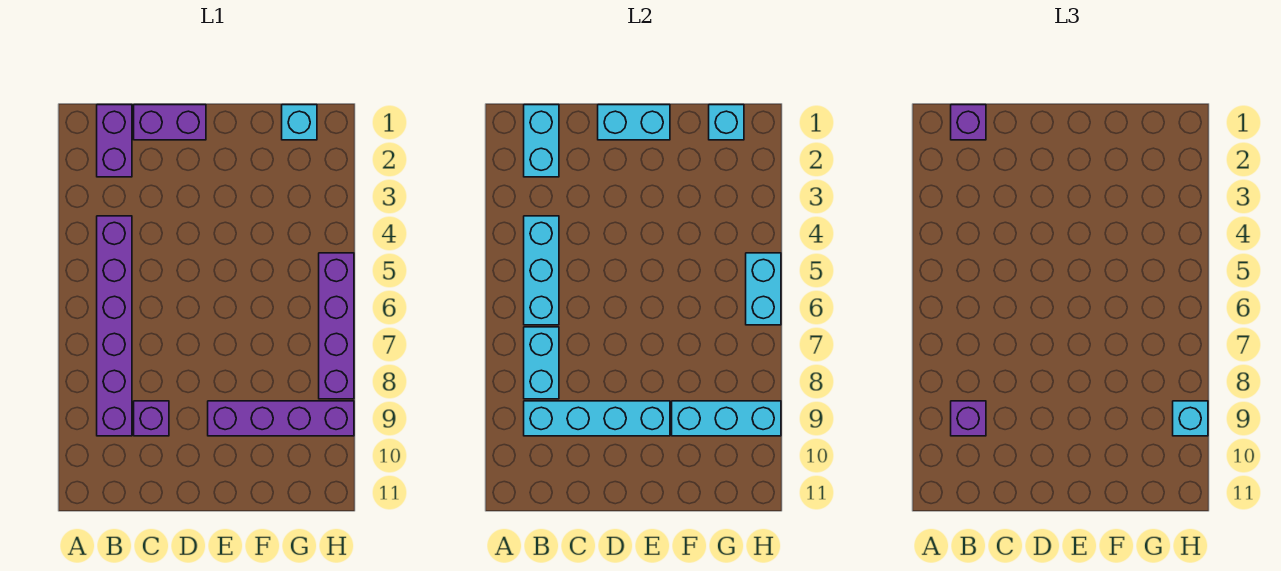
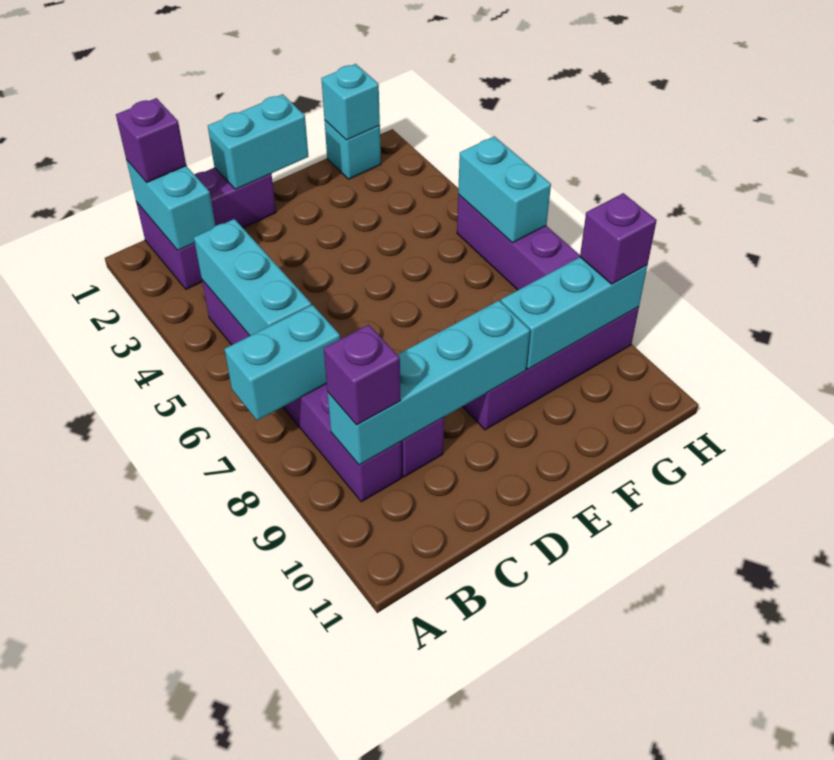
cyan 1x2 brick [524,327,559,399] -> cyan 1x2 brick turned to [224,305,340,420]
cyan 1x1 brick [1173,401,1208,436] -> purple 1x1 brick [580,193,657,284]

